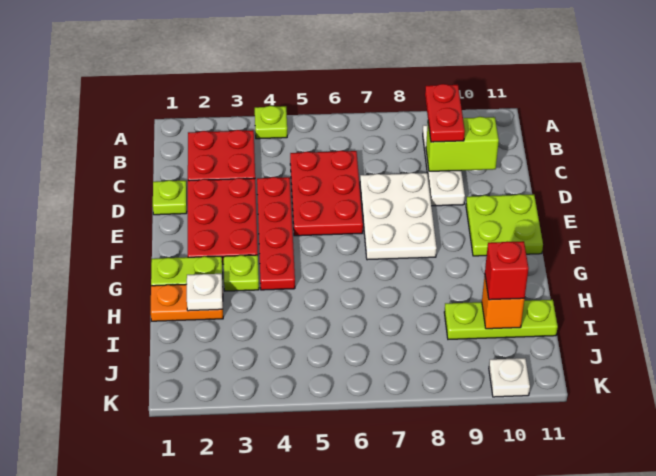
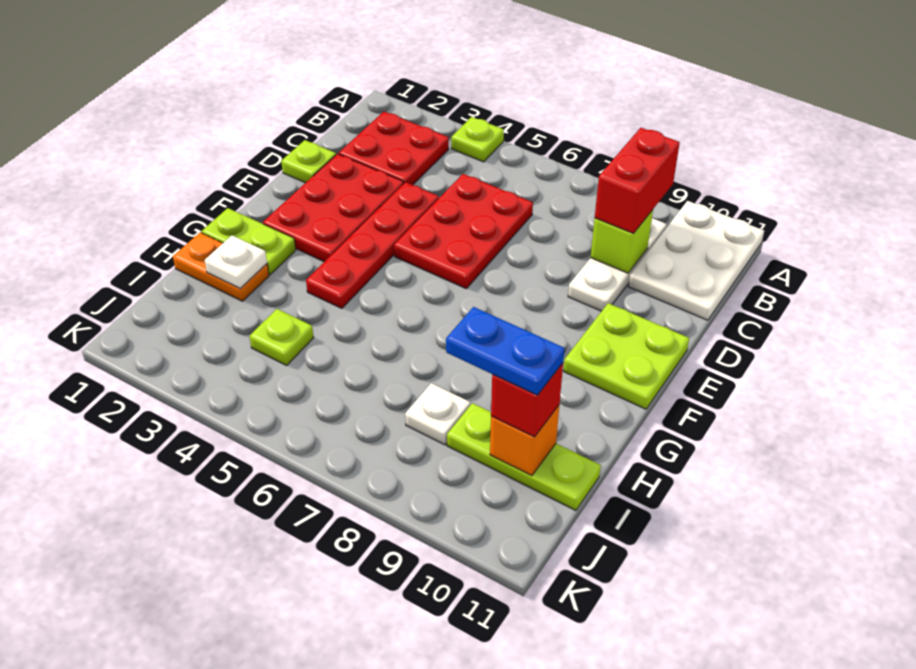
red 1x2 plate [425,84,465,142] -> red 1x2 brick [595,128,680,233]
lime 1x2 brick [426,117,499,171] -> lime 1x1 brick [591,210,653,273]
white 2x3 plate [360,173,437,260] -> white 2x3 plate moved to [628,201,764,320]
lime 1x1 plate [224,255,259,291] -> lime 1x1 plate moved to [250,309,314,365]
none -> blue 1x2 plate [446,307,564,395]
white 1x1 plate [489,358,530,397] -> white 1x1 plate moved to [405,383,470,445]

